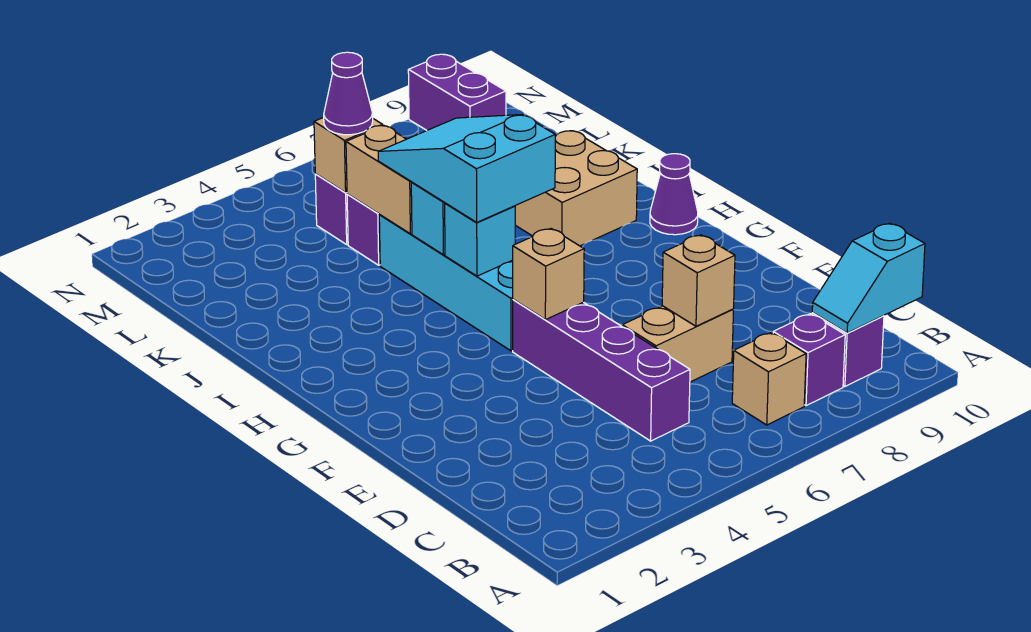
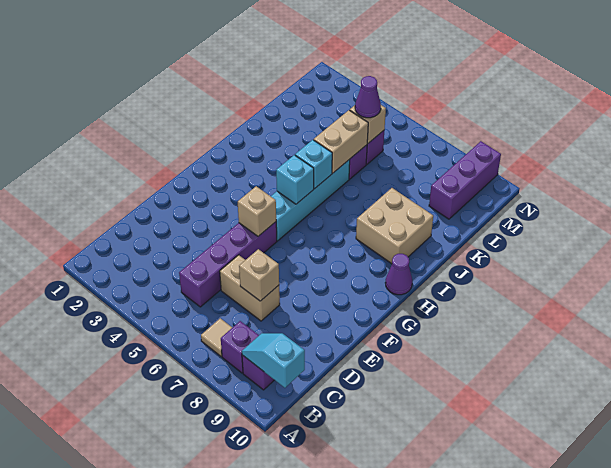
tan 1x1 brick [732,332,806,425] -> tan 1x1 tile [201,318,232,357]
cyan 2x3 slope [378,115,555,222] -> none
purple 1x2 brick [408,54,506,130] -> purple 1x3 brick [429,141,501,219]

